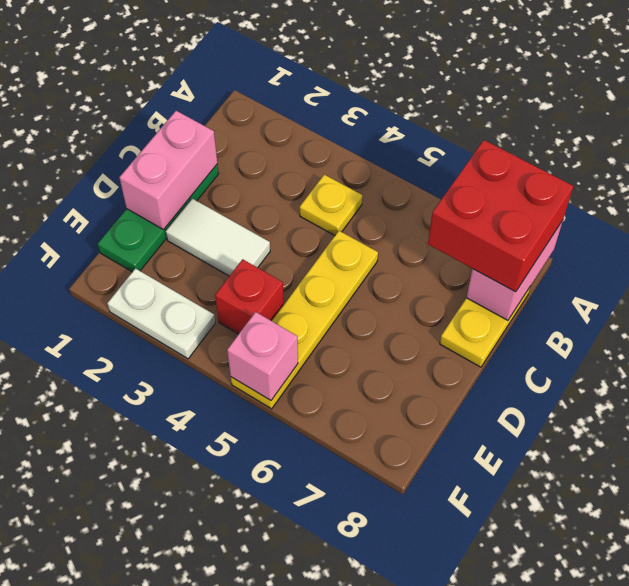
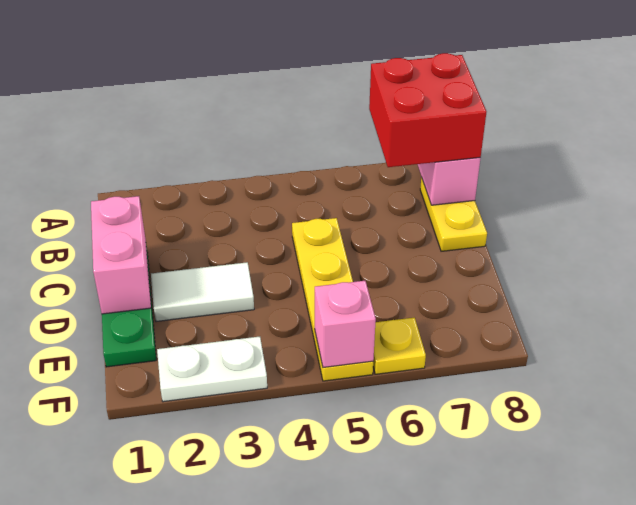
yellow 1x1 plate [300,175,362,235] -> yellow 1x1 plate moved to [373,318,426,374]
red 1x1 brick [215,259,284,334] -> none

